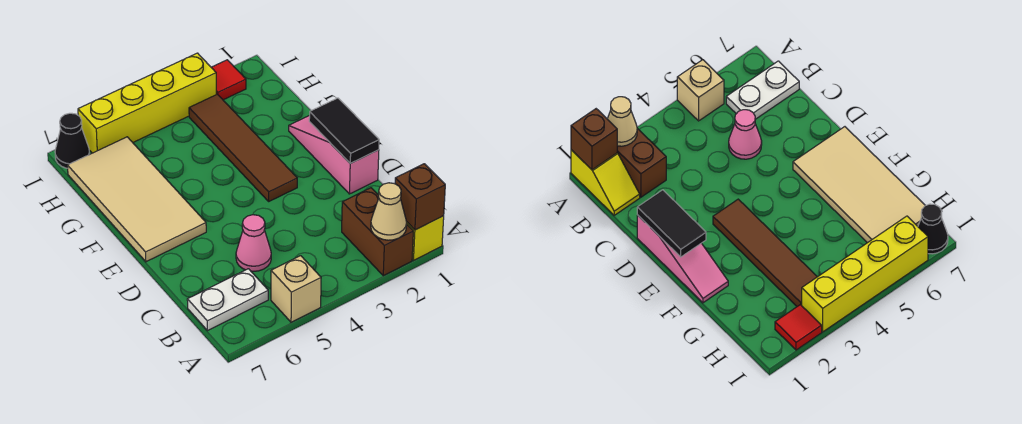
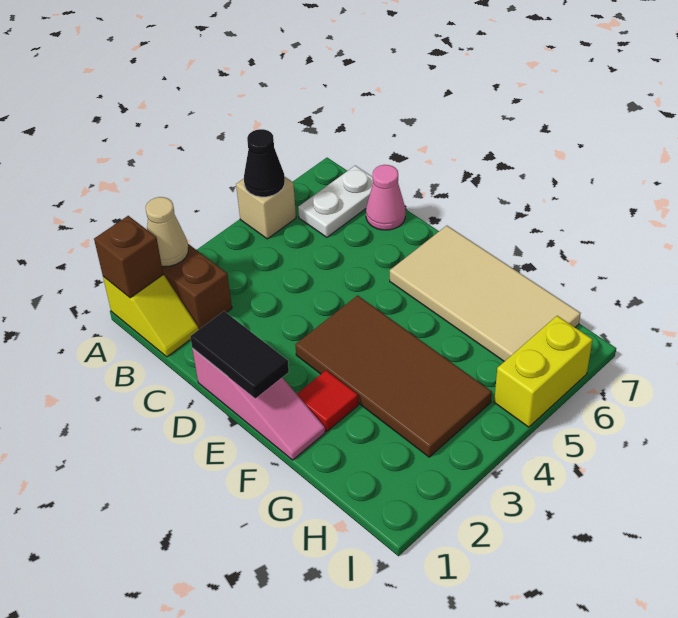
pink 1x1 cone [236,215,271,271] -> pink 1x1 cone moved to [366,165,405,230]
brown 1x4 tile [189,94,297,201] -> brown 2x4 tile [295,295,492,457]
red 1x1 tile [211,60,246,100] -> red 1x1 tile moved to [297,370,358,431]
yellow 1x4 brick [78,53,217,153] -> yellow 1x2 brick [494,316,593,427]
black 1x1 cone [55,113,90,168] -> black 1x1 cone moved to [244,129,285,197]

